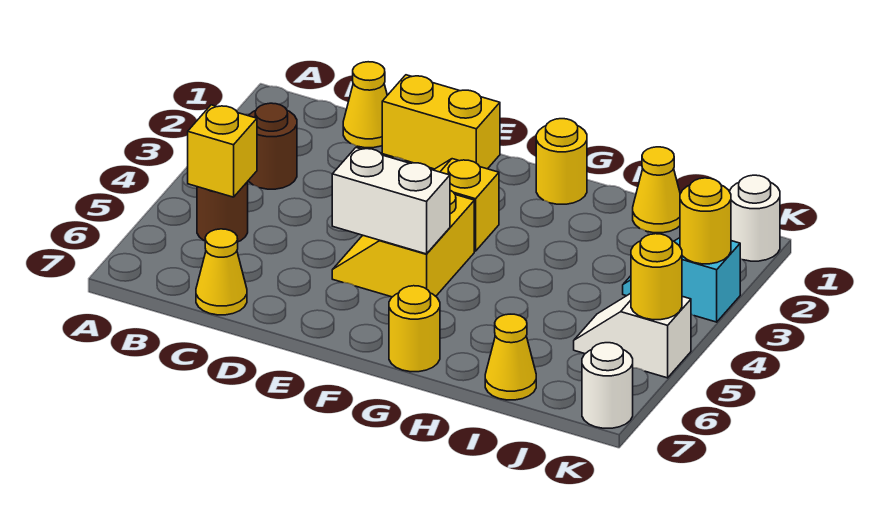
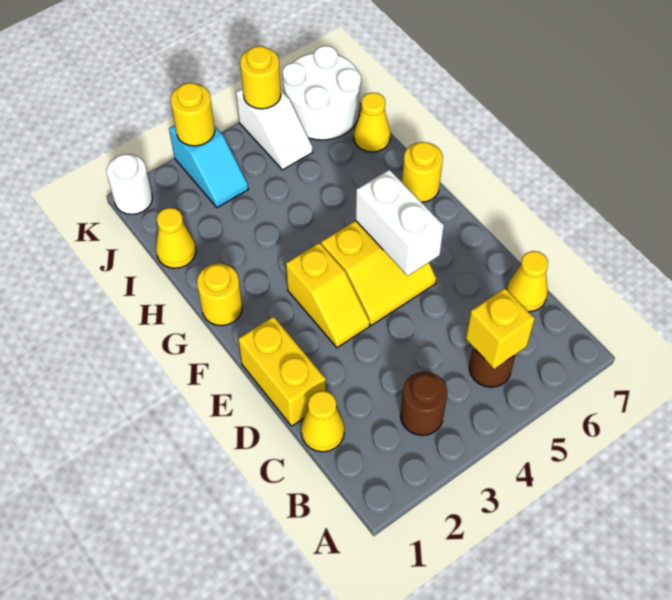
white 1x1 round brick [582,343,633,428] -> white 2x2 round brick [282,46,361,140]

